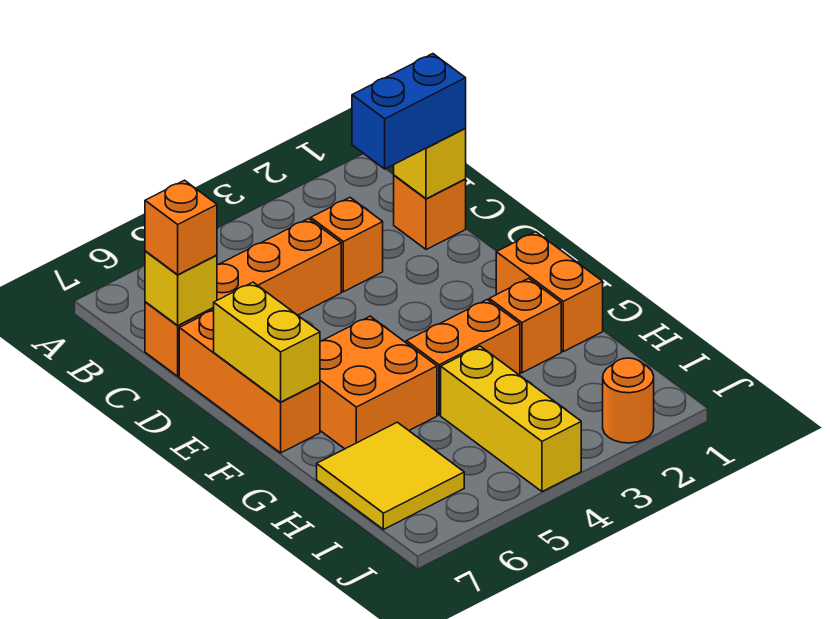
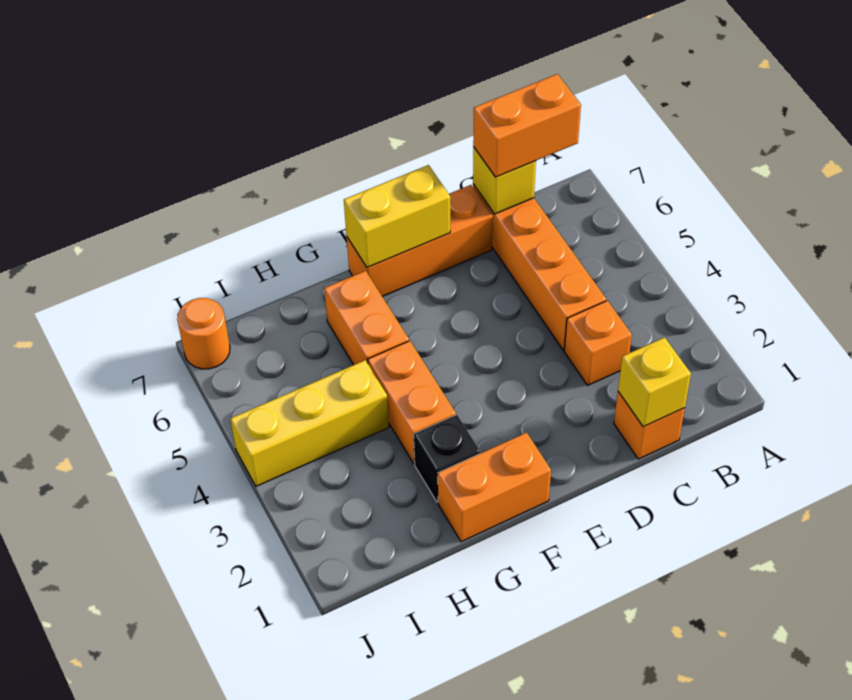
blue 1x2 brick [352,54,466,169] -> none
orange 1x1 brick [145,180,217,275] -> orange 1x2 brick [473,74,581,177]
orange 2x2 brick [320,316,437,449] -> orange 1x2 brick [324,271,409,365]
orange 1x1 brick [489,278,561,373] -> black 1x1 brick [414,415,480,502]
yellow 2x2 tile [317,422,464,530] -> none
orange 1x1 round brick [603,358,654,443] -> orange 1x1 round brick moved to [177,298,230,369]

